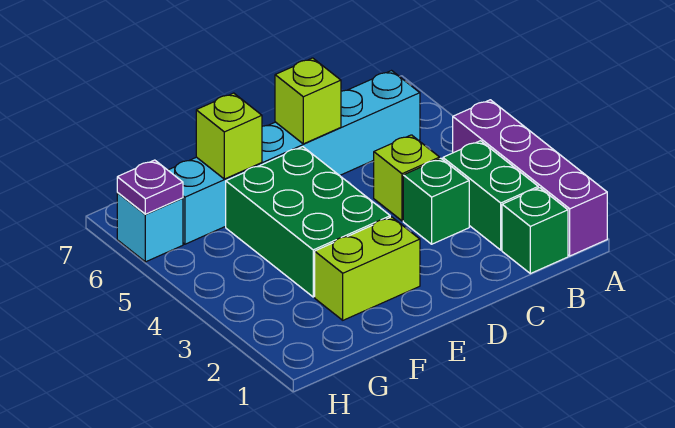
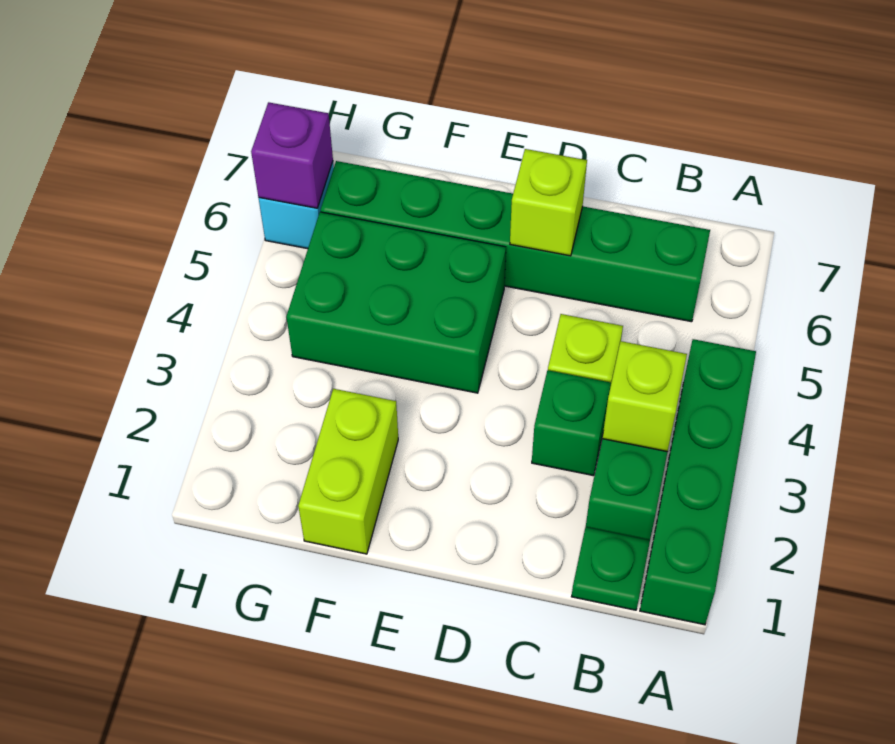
purple 1x4 brick [453,100,607,256] -> green 1x4 brick [640,339,756,625]
green 1x1 brick [502,188,568,274] -> green 1x1 plate [571,527,650,610]
cyan 1x6 brick [168,71,420,244] -> green 1x6 brick [321,161,710,322]
lime 1x2 brick [315,217,420,320] -> lime 1x2 brick turned to [298,389,398,554]
green 2x3 brick [226,147,390,297] -> green 2x3 brick turned to [286,212,506,393]
lime 1x1 brick [196,93,262,179] -> lime 1x1 brick moved to [602,341,687,452]
purple 1x1 plate [117,160,183,214] -> purple 1x1 brick [251,102,333,208]

